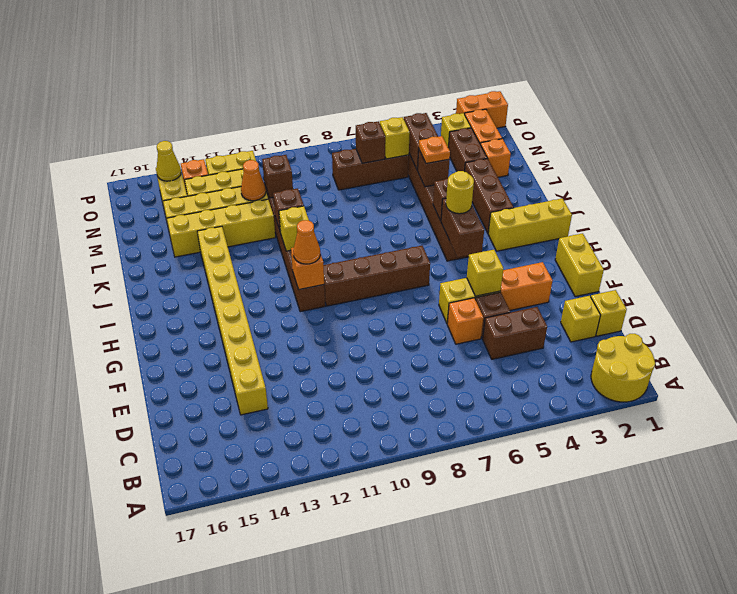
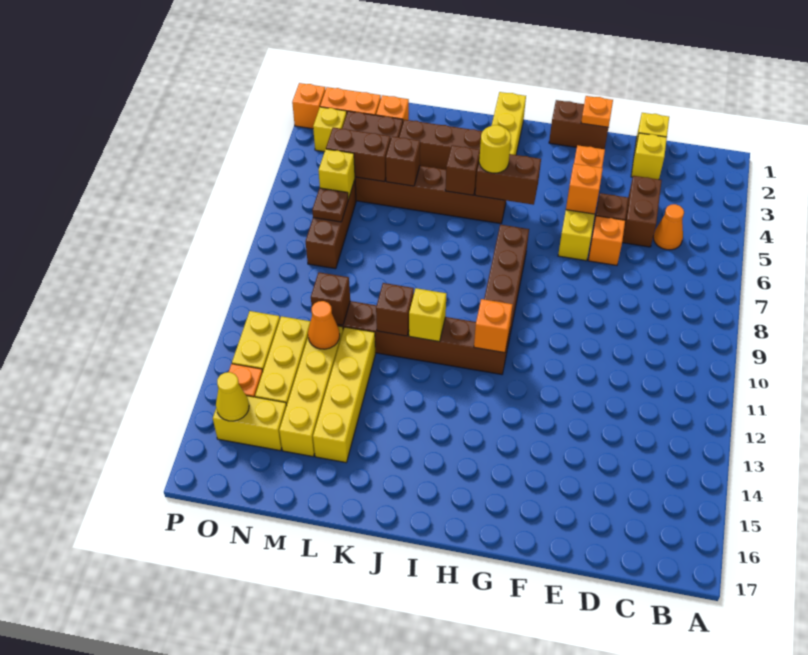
yellow 2x2 round brick [591,334,655,402] -> none
yellow 1x8 brick [197,226,268,415] -> none
yellow 1x2 brick [555,233,604,297] -> brown 1x2 brick [549,100,608,149]
yellow 1x1 brick [467,250,503,296] -> orange 1x1 brick [566,164,603,214]
orange 1x1 cone [293,220,320,264] -> orange 1x1 cone moved to [653,204,684,250]
orange 1x1 plate [418,136,450,164] -> orange 1x1 plate moved to [581,96,613,127]
brown 1x1 brick [356,121,385,163] -> brown 1x1 plate [312,188,348,222]
orange 1x2 brick [456,91,508,128] -> orange 1x1 brick [292,83,325,129]

